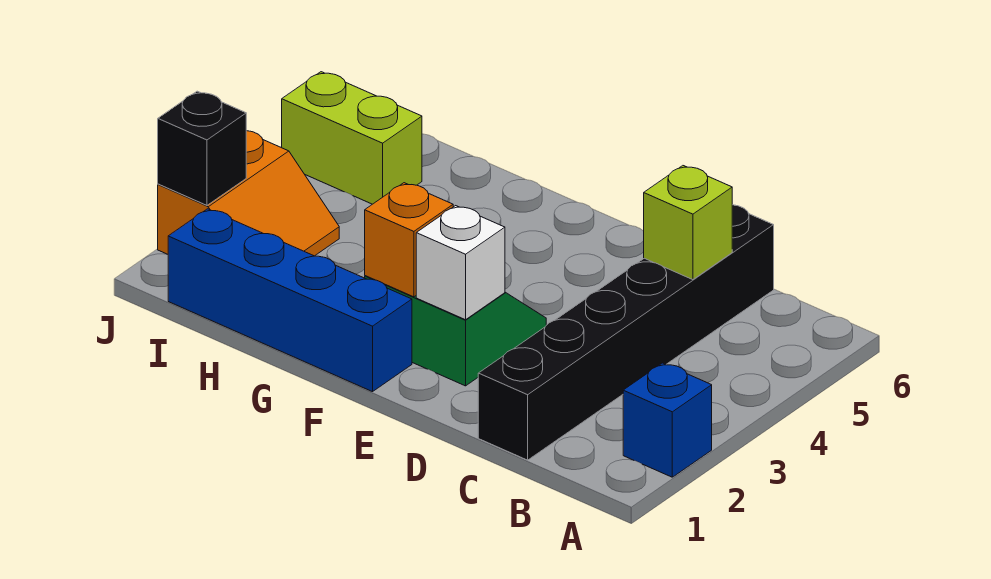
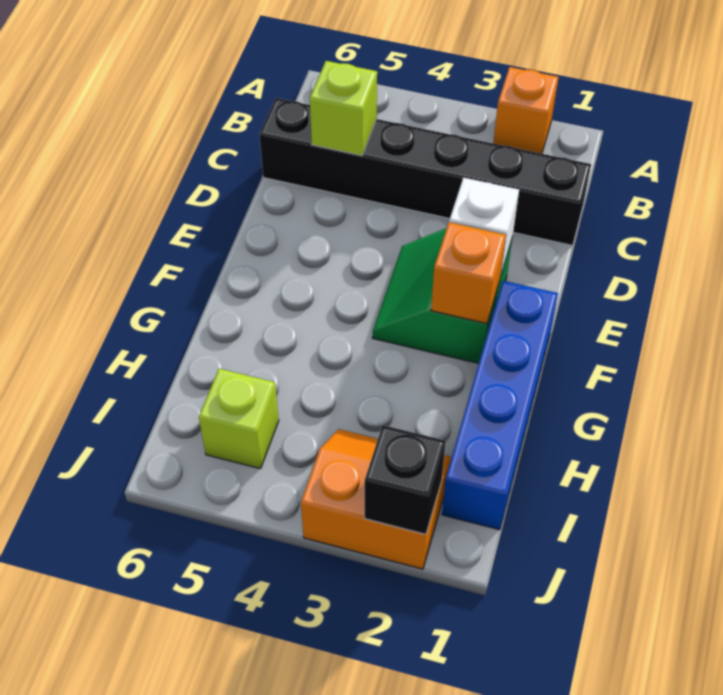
blue 1x1 brick [623,363,712,477] -> orange 1x1 brick [493,67,558,154]
lime 1x2 brick [282,72,422,204] -> lime 1x1 brick [199,369,279,469]

